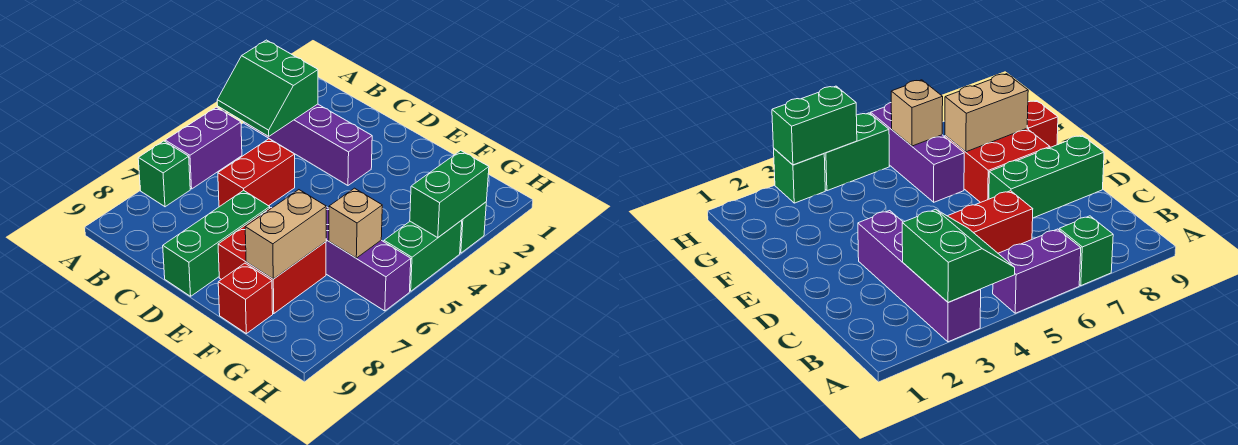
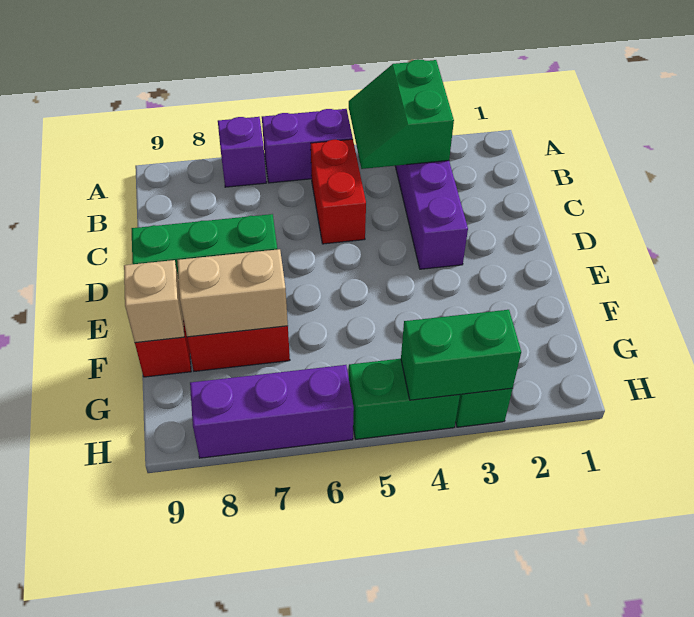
green 1x1 brick [138,141,190,207] -> purple 1x1 brick [218,117,266,187]
red 1x2 brick [218,139,295,207] -> red 1x2 brick turned to [311,139,366,244]
purple 1x3 brick [326,207,411,311] -> purple 1x3 brick turned to [190,365,354,458]
tan 1x1 brick [329,188,382,258] -> tan 1x1 brick moved to [124,260,184,343]

